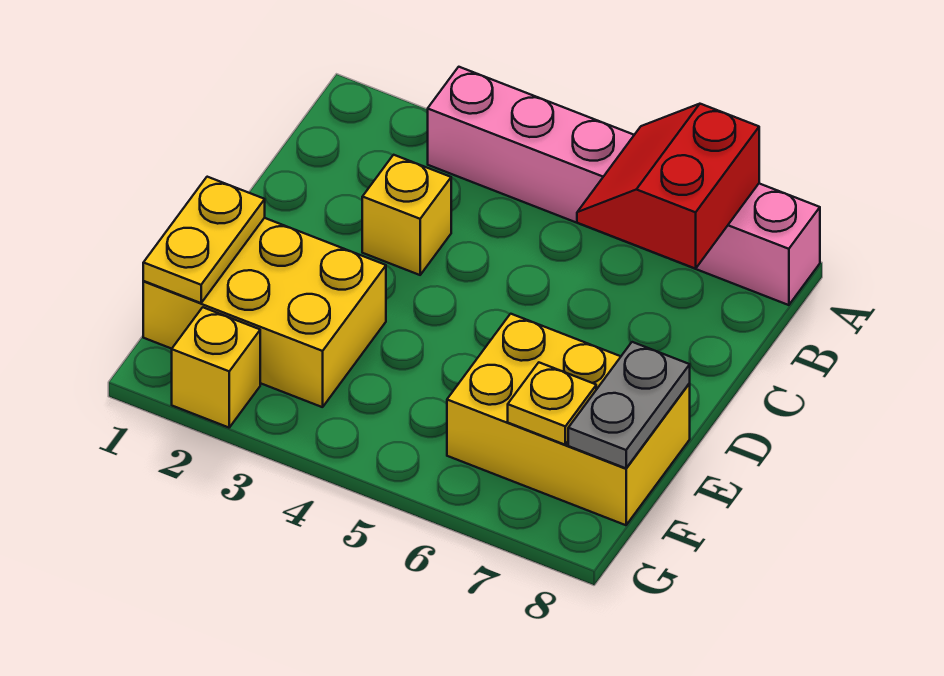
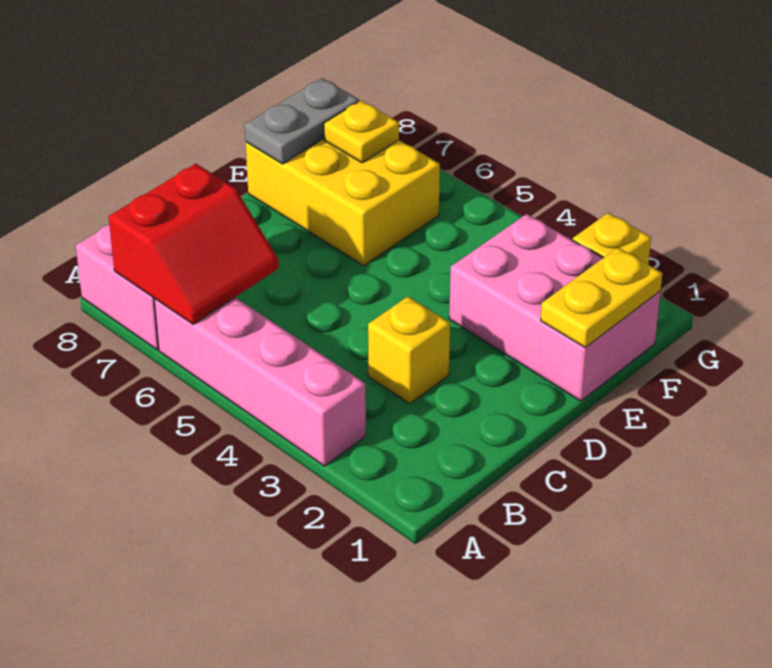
yellow 2x3 brick [143,218,386,407] -> pink 2x3 brick [449,214,660,401]

